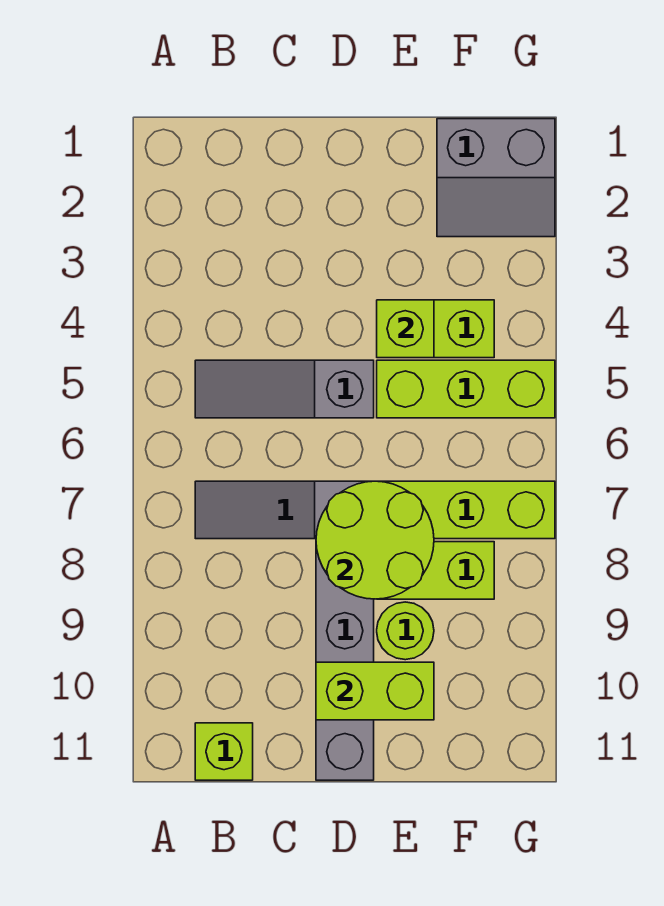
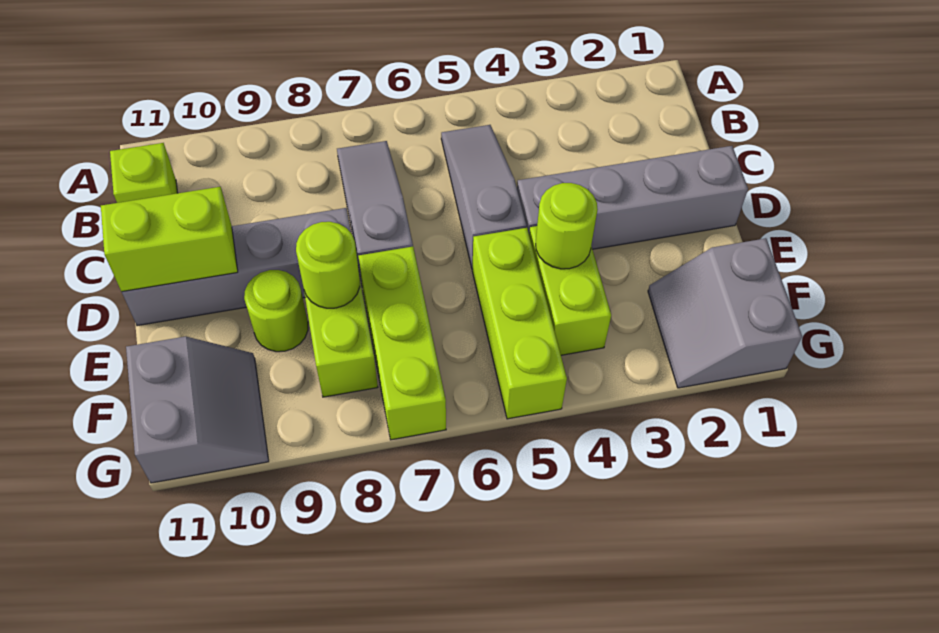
none -> grey 1x4 brick [517,146,748,249]
lime 2x2 round brick [316,481,434,599] -> lime 1x1 round brick [296,222,360,308]
lime 1x2 brick [316,662,434,720] -> lime 1x2 brick turned to [101,187,238,292]
lime 1x1 brick [377,300,434,358] -> lime 1x1 round brick [536,183,598,269]
none -> grey 2x2 slope [126,336,269,483]

